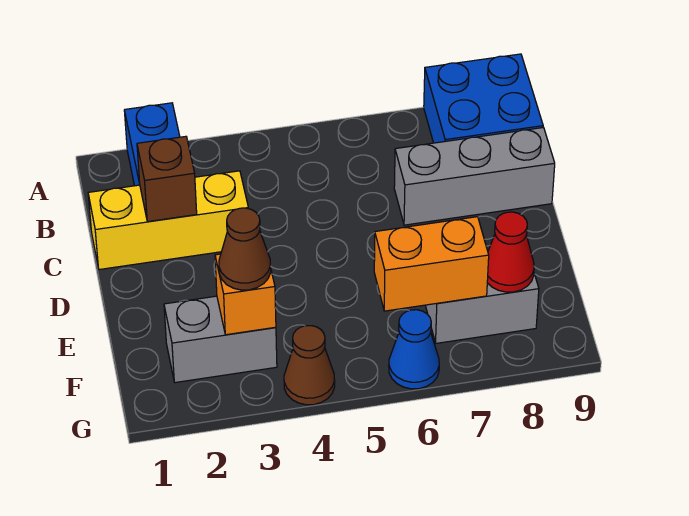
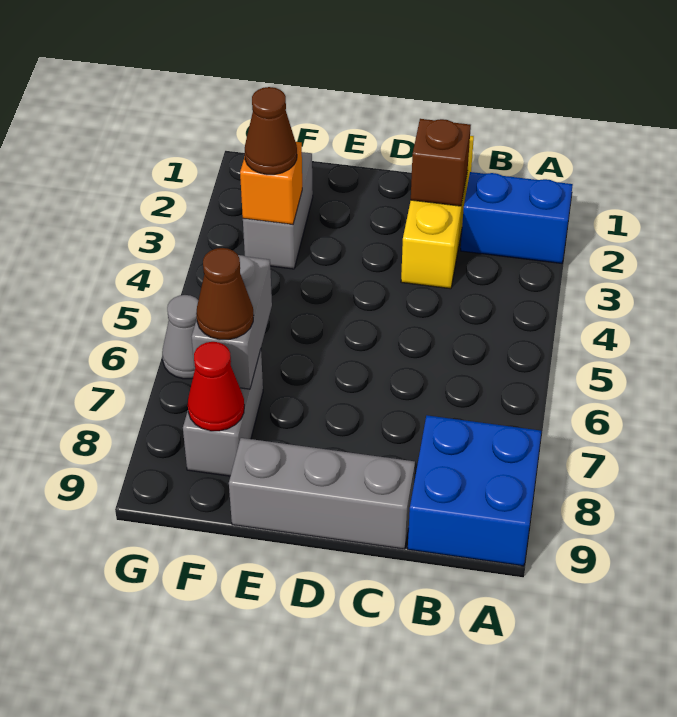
grey 1x3 brick [394,128,555,225] -> grey 1x3 brick turned to [229,438,415,549]
orange 1x2 brick [374,217,489,311] -> grey 1x2 brick [192,255,272,389]
brown 1x1 cone [284,326,335,405] -> brown 1x1 cone moved to [196,248,253,340]
blue 1x1 cone [389,310,439,389] -> grey 1x1 cone [162,295,198,379]

